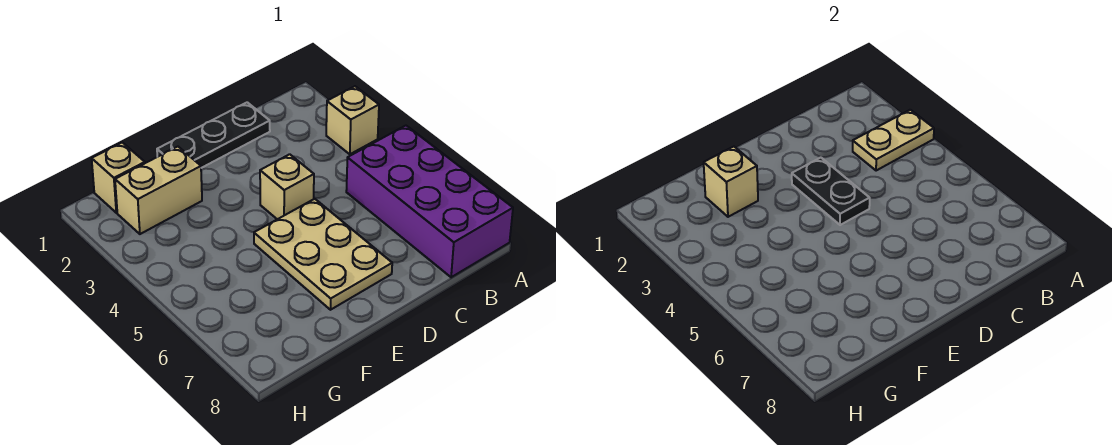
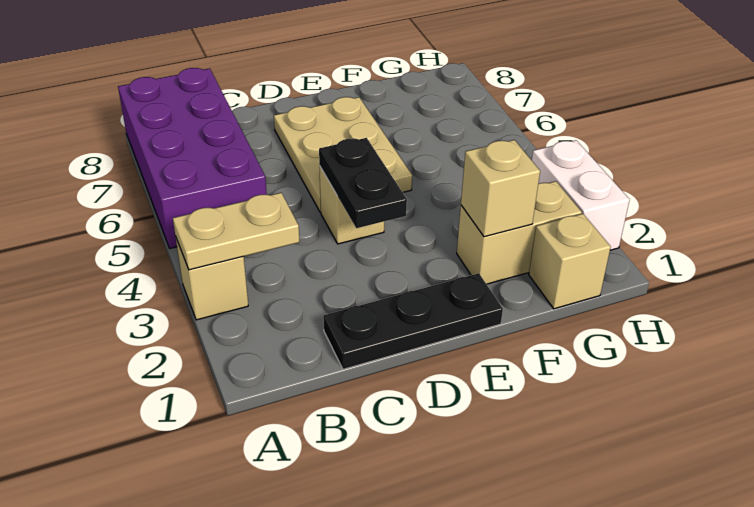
none -> white 1x2 brick [532,140,630,250]

